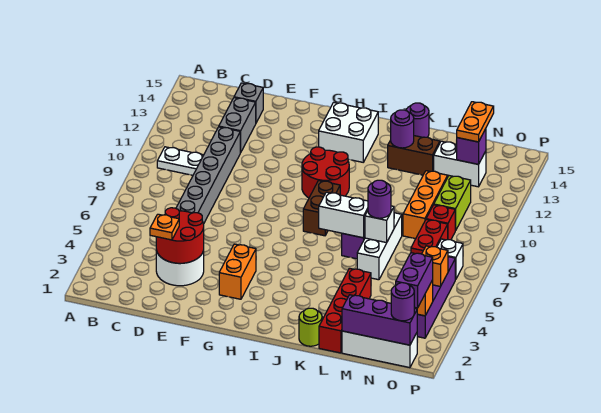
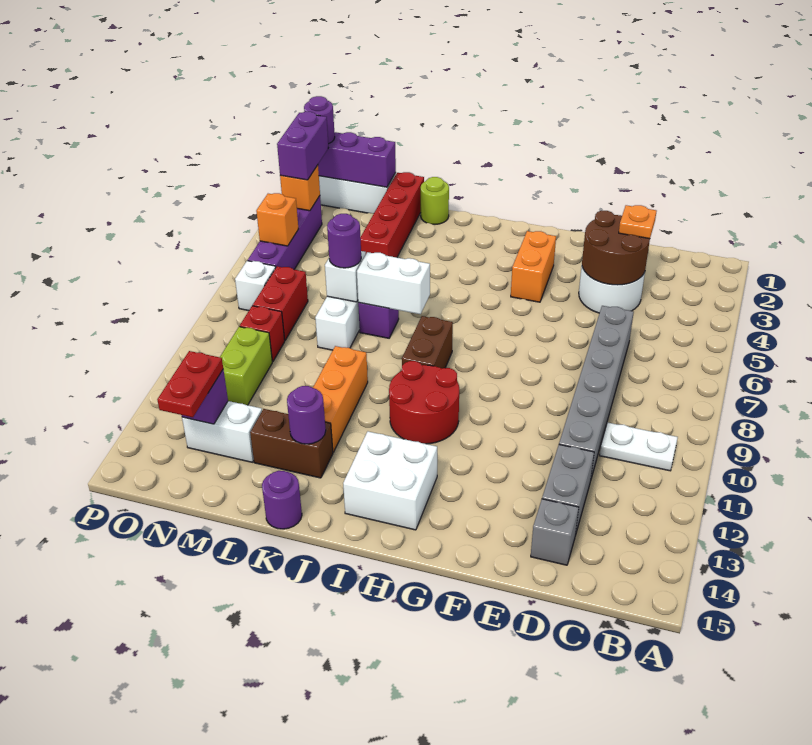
red 2x2 round brick [156,208,204,263] -> brown 2x2 round brick [582,211,650,285]
orange 1x3 brick [403,171,448,239] -> orange 1x3 brick moved to [313,346,368,452]
orange 1x2 plate [457,102,494,142] -> red 1x2 plate [157,351,223,417]

